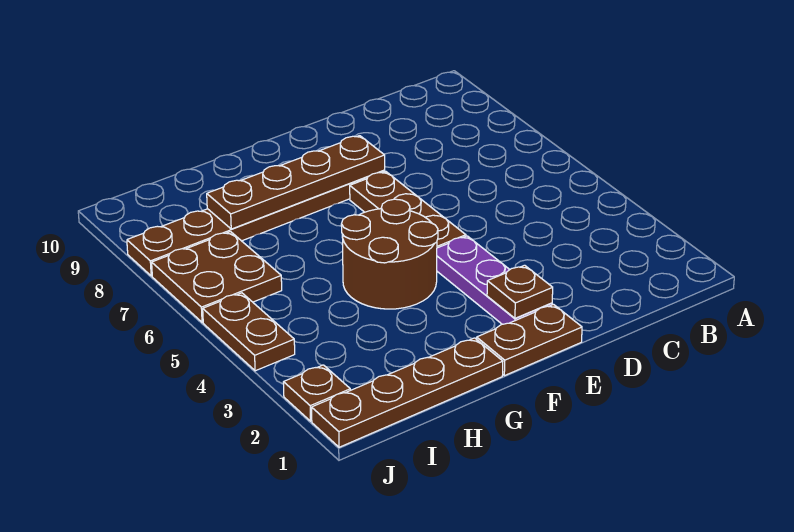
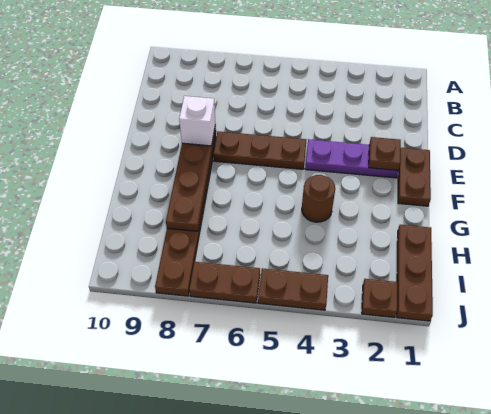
none -> white 1x1 brick [179,96,215,146]
brown 2x2 round brick [341,199,438,309] -> brown 1x1 round brick [302,175,335,222]
brown 1x4 plate [312,338,503,447] -> brown 1x3 plate [397,225,433,321]
brown 2x2 plate [152,232,282,322] -> brown 1x2 plate [189,262,260,303]

